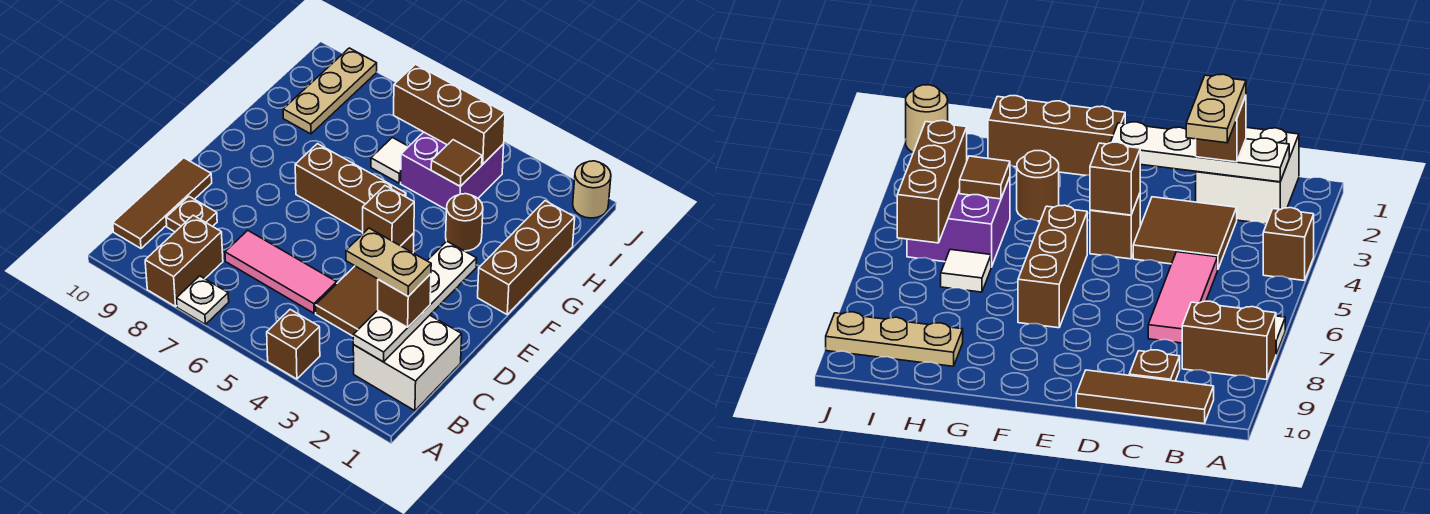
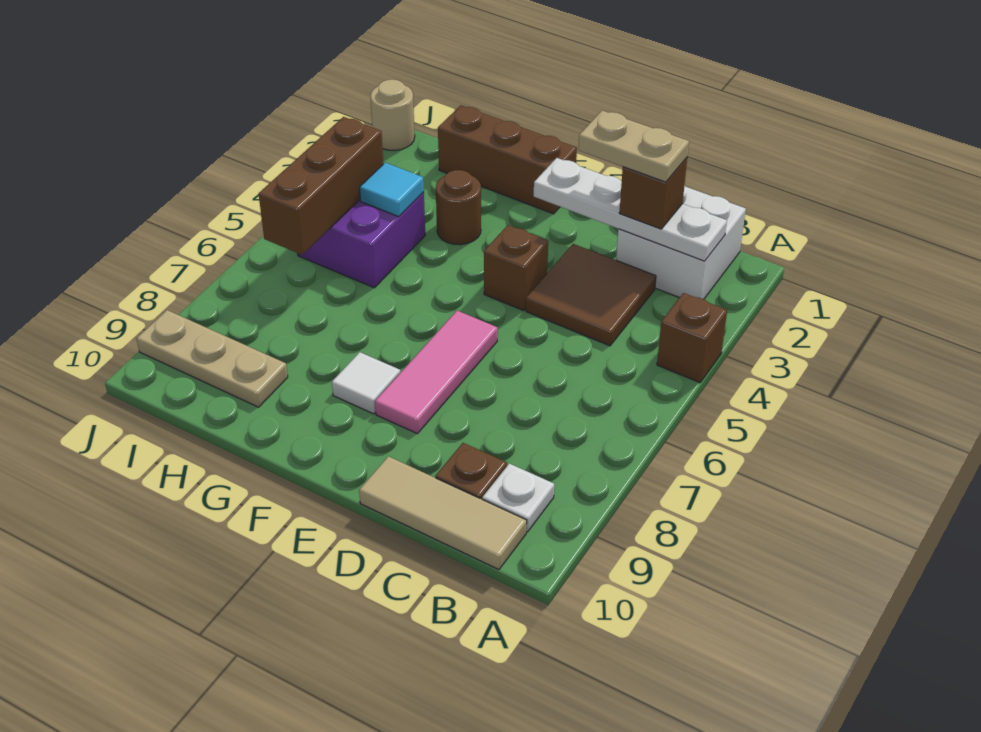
white 1x1 plate [176,276,229,324] -> white 1x1 plate moved to [482,464,554,532]
brown 1x2 brick [145,215,223,307] -> none
brown 1x3 tile [113,158,212,248] -> tan 1x3 tile [359,456,527,570]
tan 1x2 plate [346,228,431,296] -> tan 1x2 plate turned to [578,110,689,182]
pink 1x3 tile [225,230,337,313] -> pink 1x3 tile moved to [375,311,498,434]
brown 1x1 brick [363,186,414,246] -> none
brown 1x3 brick [295,144,406,232] -> none
brown 1x1 tile [431,140,482,186] -> cyan 1x1 tile [360,163,424,217]
white 1x1 tile [371,137,409,183] -> white 1x1 tile moved to [332,352,400,414]

